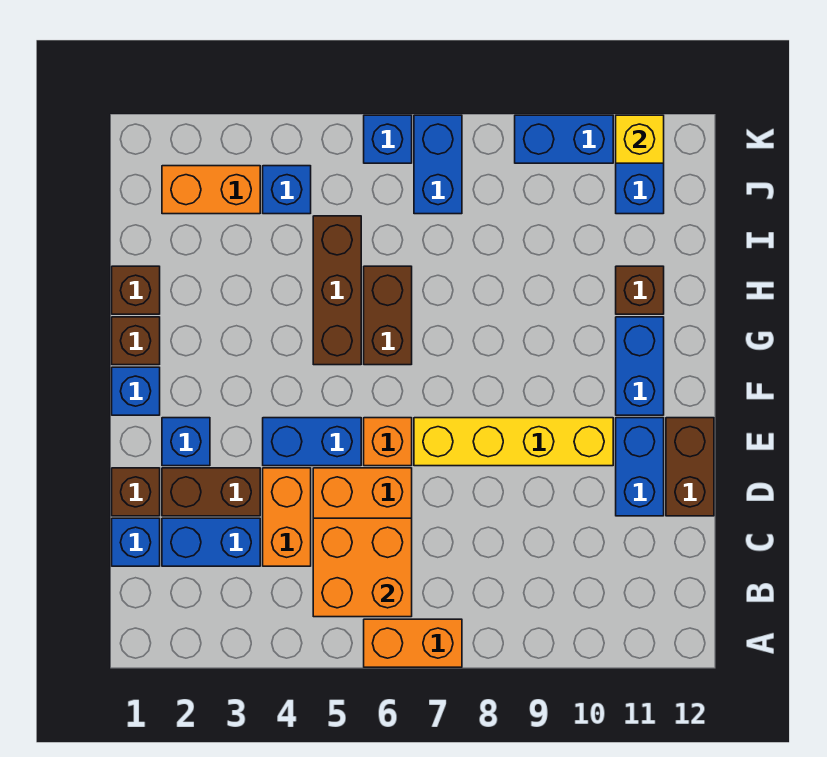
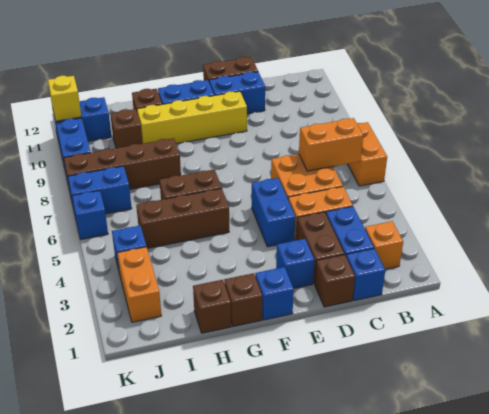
orange 2x2 brick [313,518,412,617] -> orange 1x2 brick [299,118,363,171]
orange 1x1 brick [364,418,412,466] -> orange 1x1 brick moved to [365,221,403,269]
yellow 1x4 brick [414,418,613,466] -> yellow 1x4 brick turned to [137,91,247,144]
none -> brown 1x4 brick [64,138,181,195]
none -> brown 1x1 brick [110,109,142,148]

